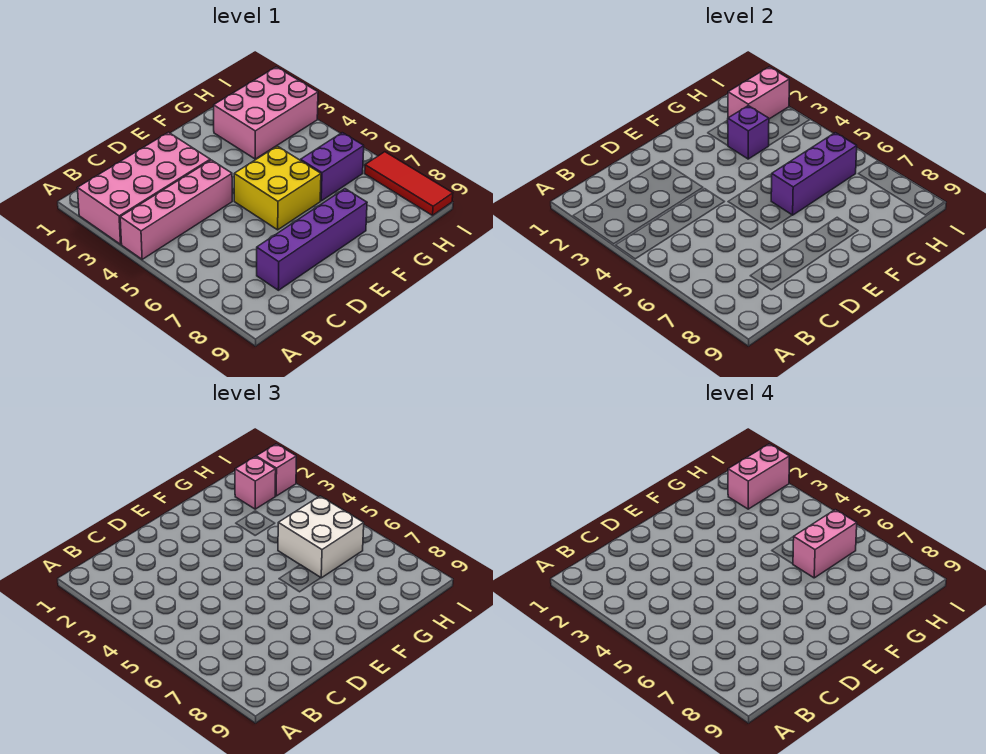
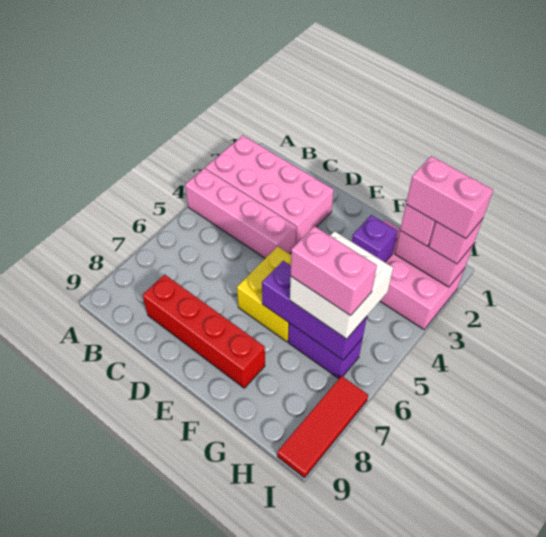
purple 1x4 brick [257,189,367,290] -> red 1x4 brick [143,275,265,388]

